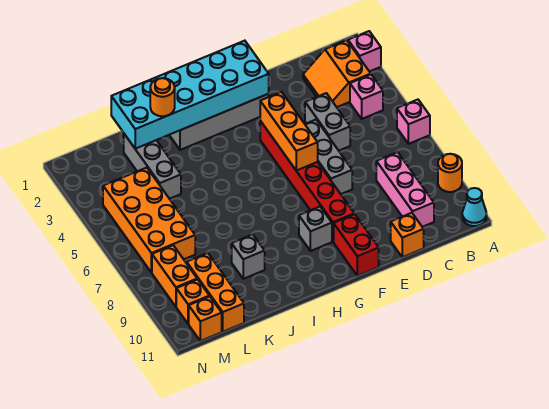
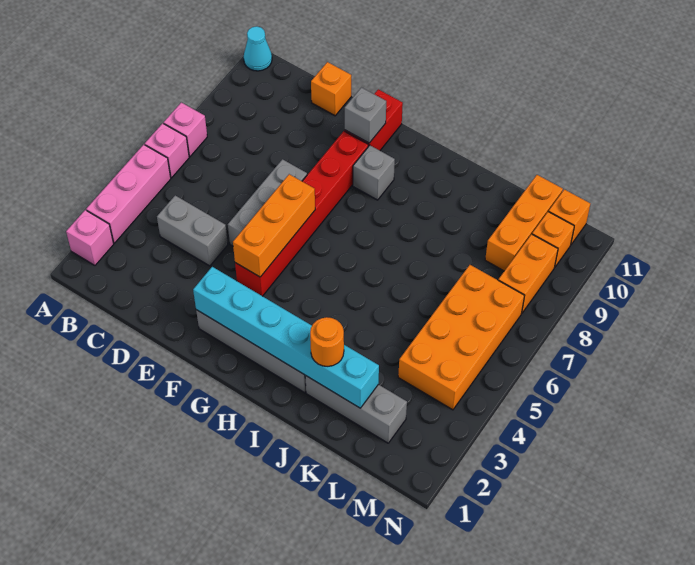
orange 1x1 round brick [438,154,462,192] -> none
orange 2x2 slope [303,40,371,107] -> none
pink 1x1 brick [350,75,383,119] -> pink 1x1 brick moved to [164,102,207,157]
pink 1x3 brick [376,152,434,227] -> pink 1x3 brick moved to [86,145,171,243]
grey 1x2 brick [305,93,350,151] -> grey 1x2 brick turned to [157,195,228,266]
cyan 2x6 brick [111,41,269,149] -> cyan 1x6 brick [193,267,379,408]
grey 1x1 brick [232,234,265,279] -> grey 1x1 brick moved to [345,88,386,143]
grey 1x3 brick [124,134,181,199] -> grey 1x3 brick turned to [305,375,407,443]

